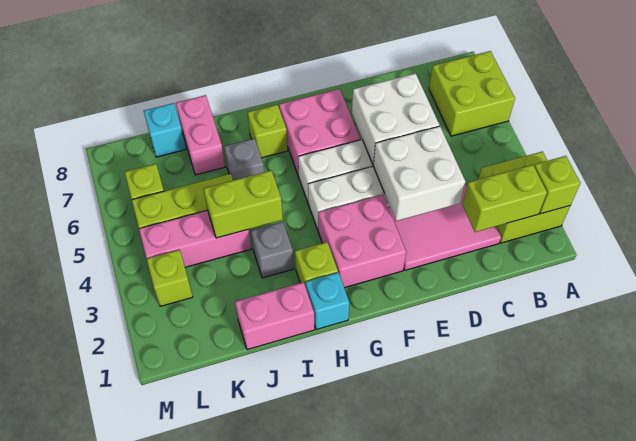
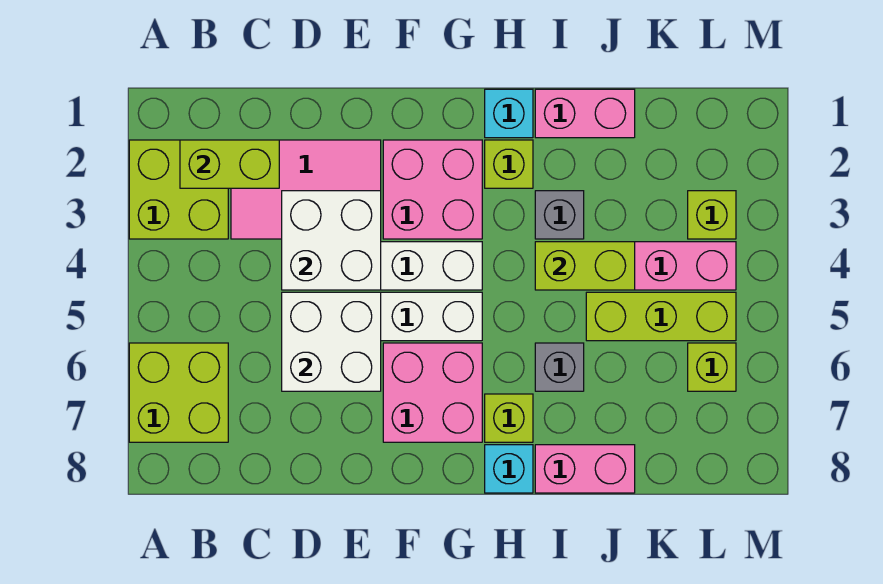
lime 1x1 brick [534,156,580,214] -> none
pink 1x2 brick [176,95,225,175] -> pink 1x2 brick turned to [535,445,635,493]
cyan 1x1 brick [144,103,186,157] -> cyan 1x1 brick moved to [485,445,533,493]

